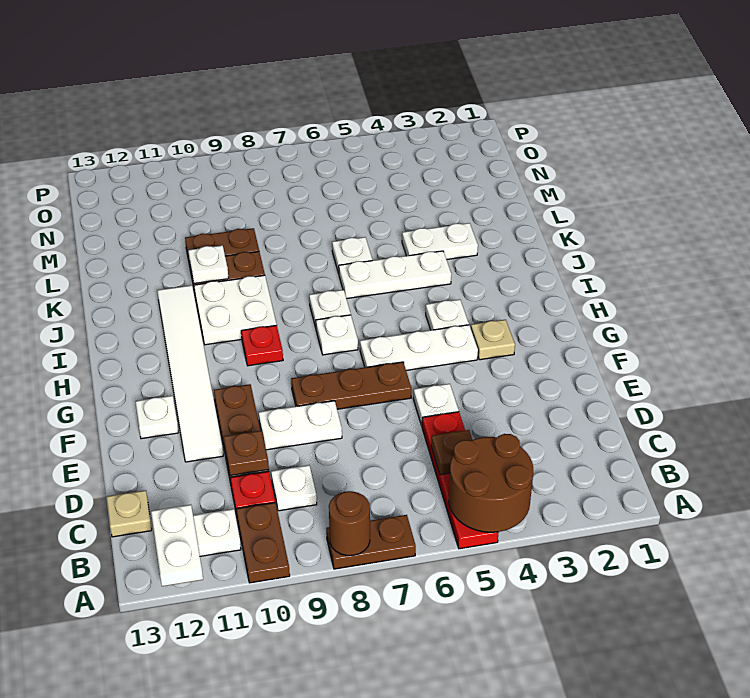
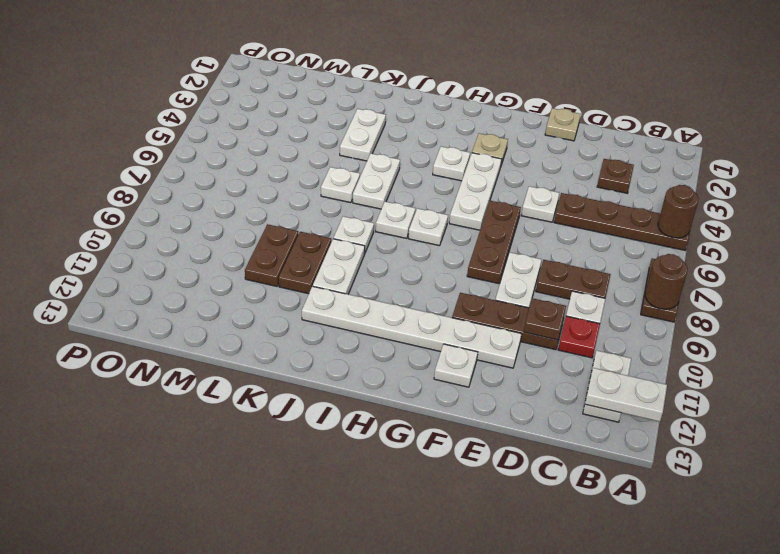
brown 2x2 round brick [449,434,533,532] -> brown 1x1 round brick [658,185,699,238]
red 1x4 plate [422,412,499,549] -> brown 1x4 plate [554,193,690,250]
brown 1x2 plate [236,502,290,583] -> brown 1x2 plate moved to [536,260,611,299]
brown 1x1 plate [431,430,472,475] -> brown 1x1 plate moved to [597,159,634,193]
tan 1x1 plate [107,490,152,537] -> tan 1x1 plate moved to [545,108,581,141]
white 1x6 tile [157,285,223,462] -> white 1x6 plate [302,286,521,368]
red 1x1 plate [241,325,283,366] -> none
white 2x2 plate [194,275,277,345] -> white 1x2 plate [313,239,365,294]
white 1x3 plate [339,251,451,299] -> white 1x2 plate [353,153,400,209]
white 1x1 plate [188,245,228,283] -> white 1x1 plate moved to [334,216,374,254]

